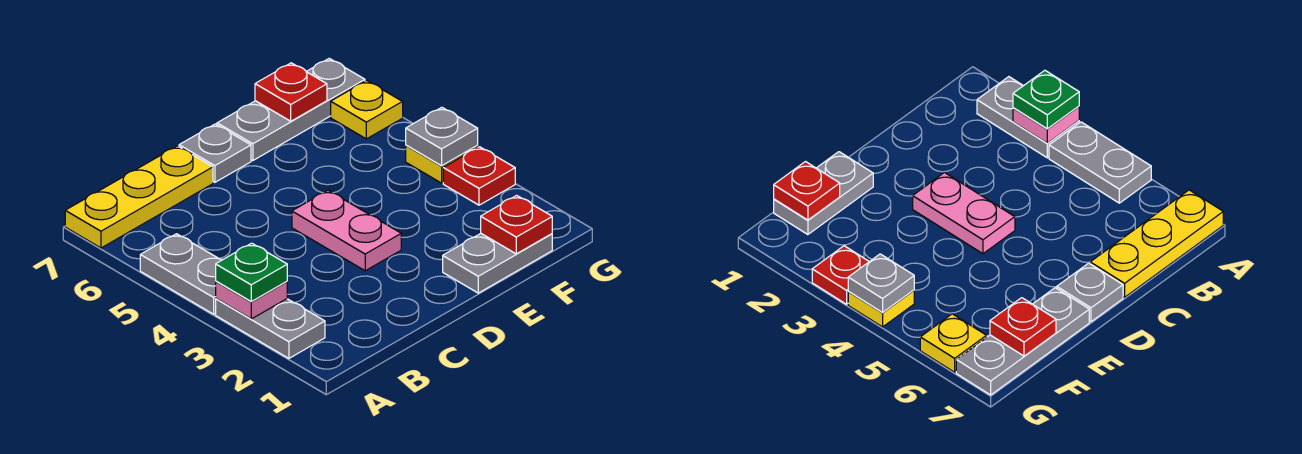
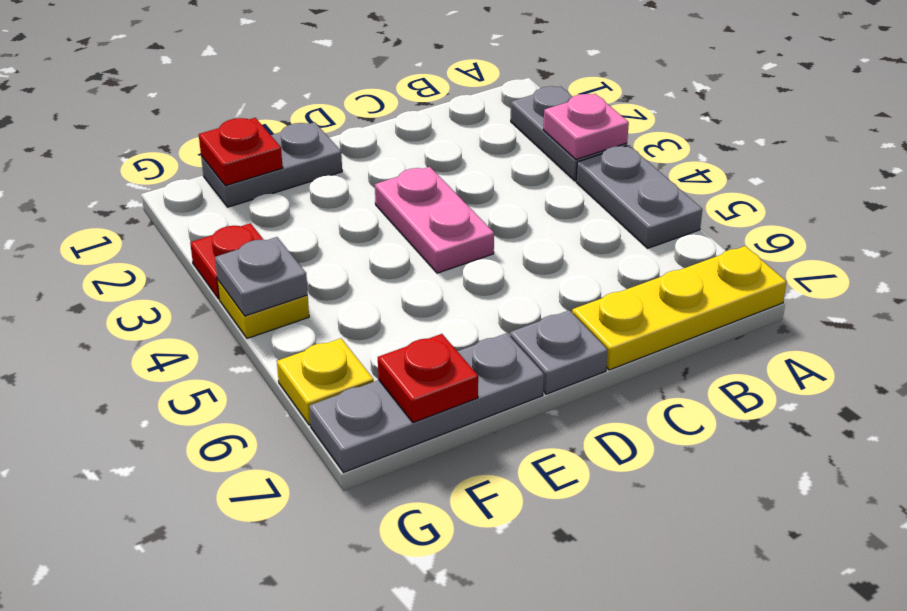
green 1x1 plate [216,243,287,301] -> none

